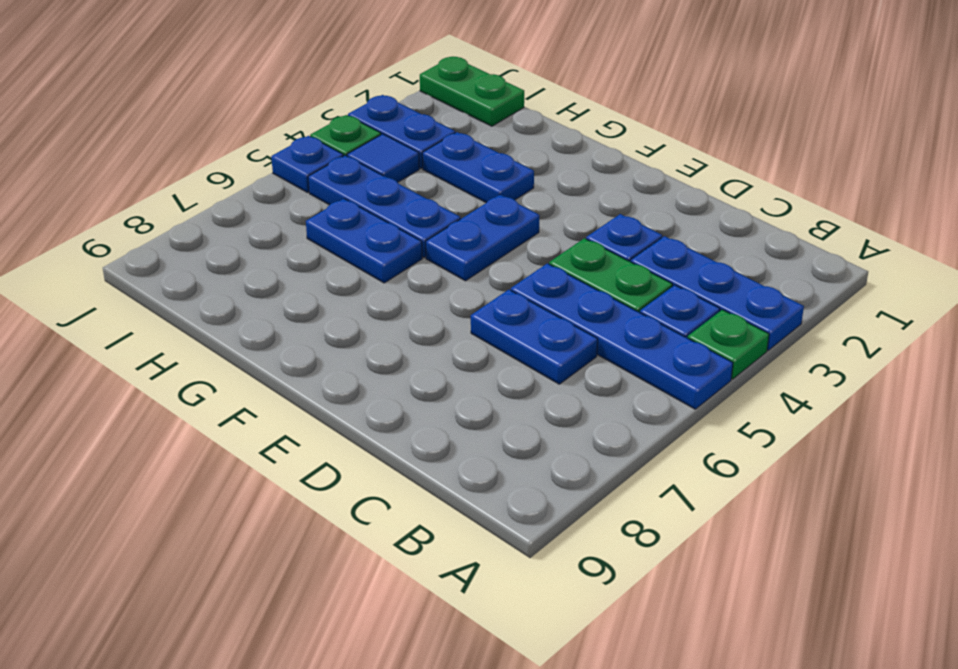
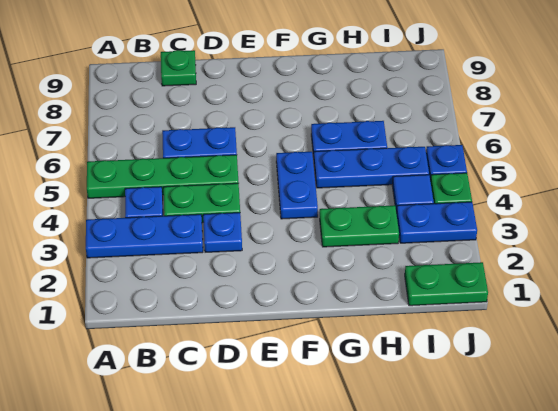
green 1x1 plate [688,310,769,379] -> green 1x1 plate moved to [161,50,196,86]
blue 1x4 plate [511,263,733,409] -> green 1x4 plate [87,155,239,198]
blue 1x2 plate [422,132,534,202] -> green 1x2 plate [320,205,399,247]

